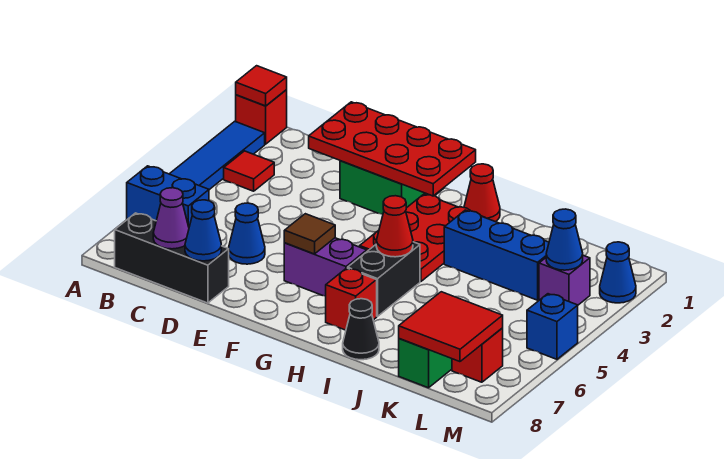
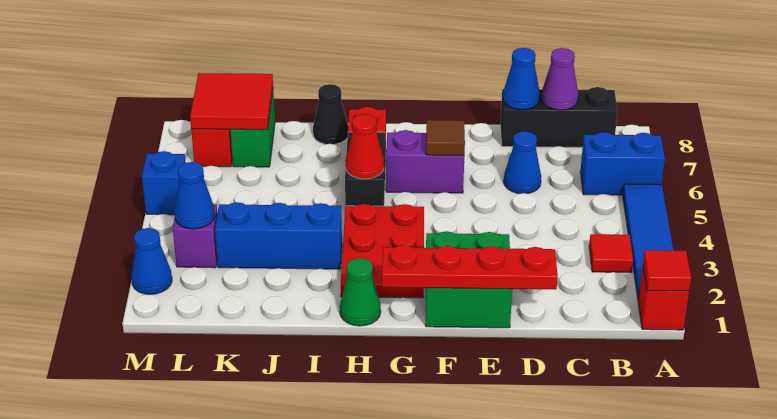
red 2x4 plate [309,102,476,196] -> red 1x4 plate [382,245,558,289]
red 1x1 cone [464,164,500,222] -> green 1x1 cone [340,258,381,326]

